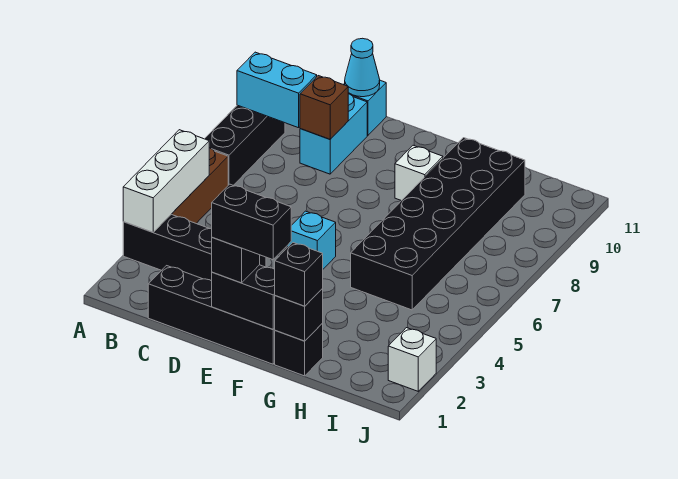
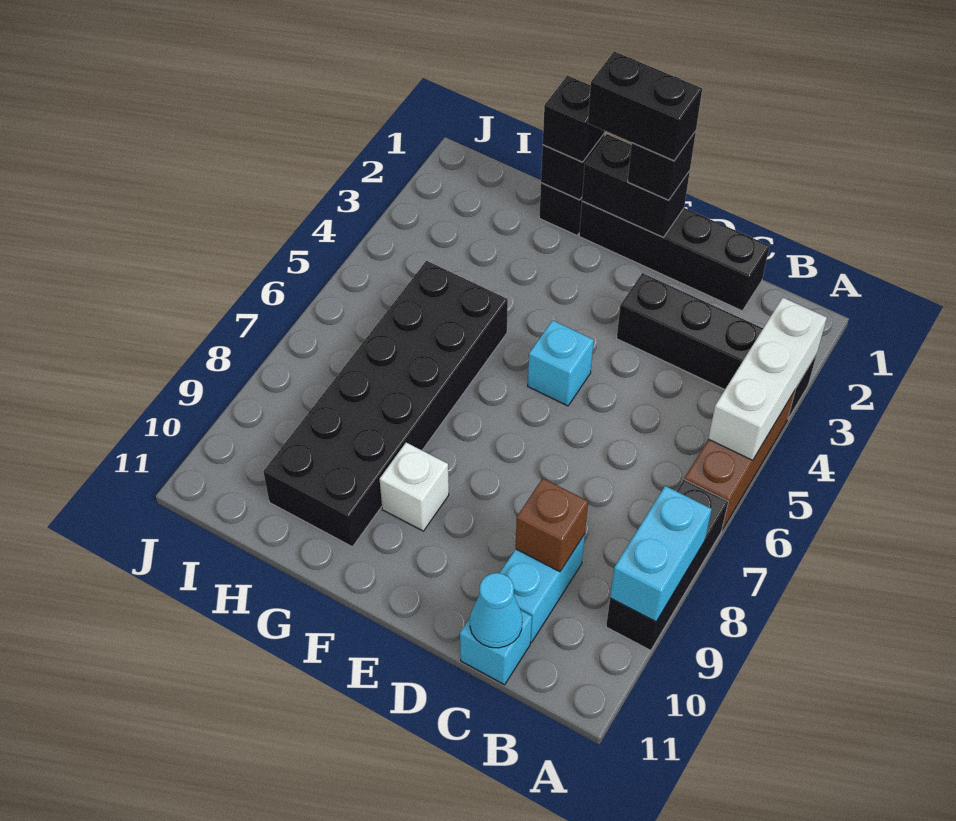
cyan 1x2 brick [237,52,317,128] -> cyan 1x2 brick turned to [610,486,712,622]
white 1x1 brick [388,328,436,391] -> none

